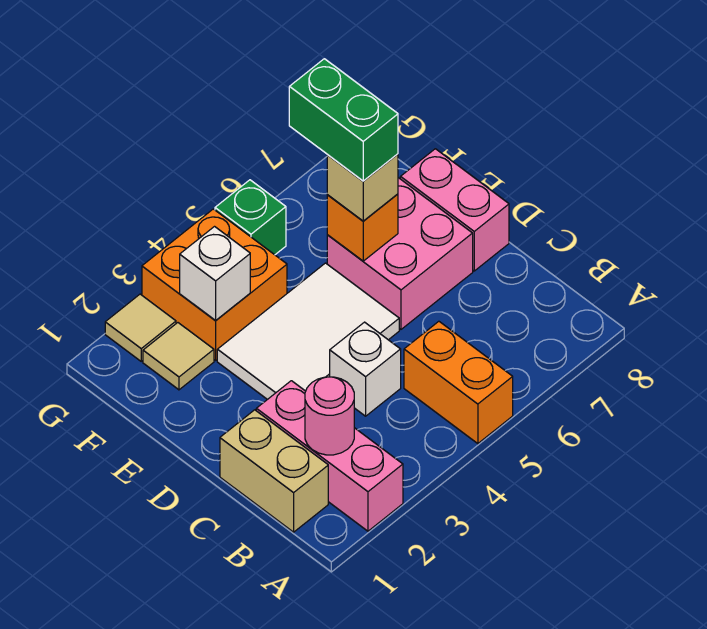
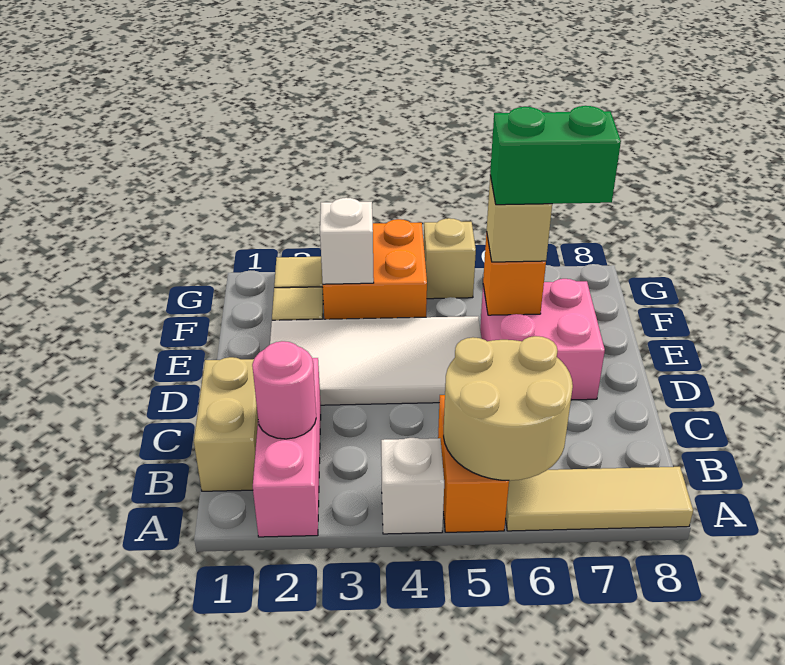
none -> tan 2x2 round brick [443,336,573,481]
none -> tan 1x3 tile [505,467,693,531]
white 1x1 brick [330,322,401,416] -> white 1x1 brick moved to [381,438,444,534]
white 2x3 tile [217,263,399,400] -> white 2x4 tile [270,316,482,405]
pink 1x2 brick [400,149,509,271] -> none
green 1x2 brick [289,59,398,181] -> green 1x2 brick turned to [490,106,621,205]
green 1x1 brick [215,180,286,255] -> tan 1x1 brick [424,218,476,299]

